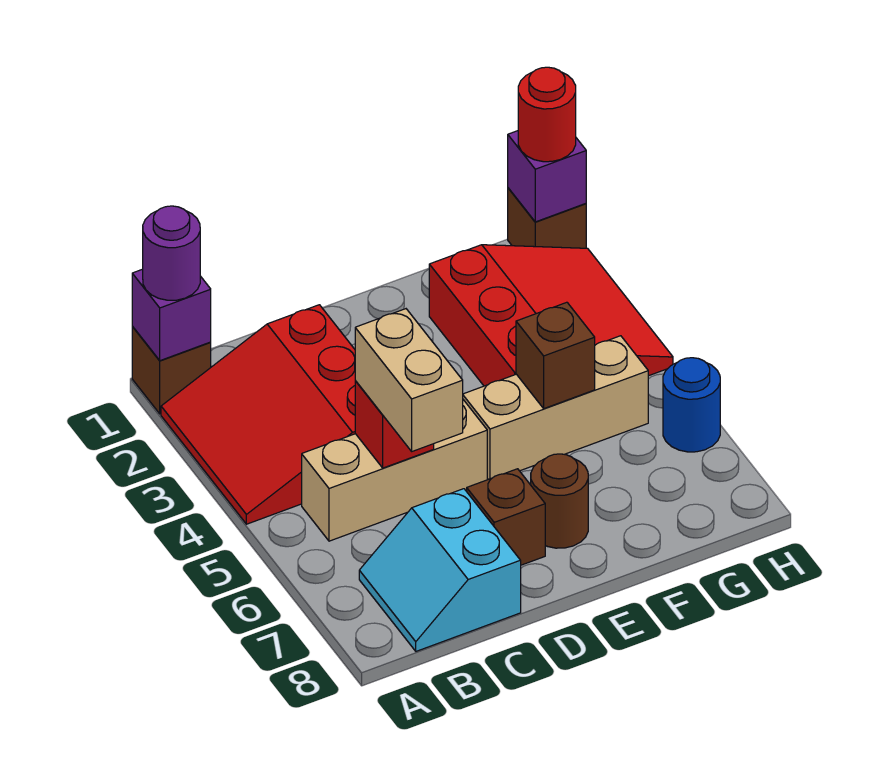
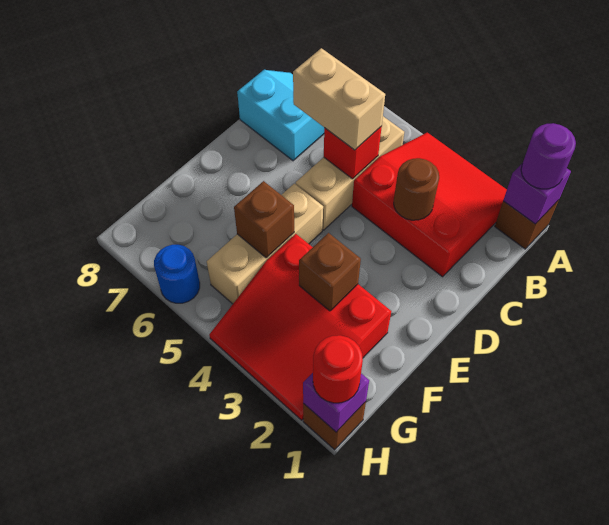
brown 1x1 brick [467,469,545,565] -> brown 1x1 brick moved to [299,233,361,311]
brown 1x1 round brick [531,454,588,548] -> brown 1x1 round brick moved to [394,158,439,220]

